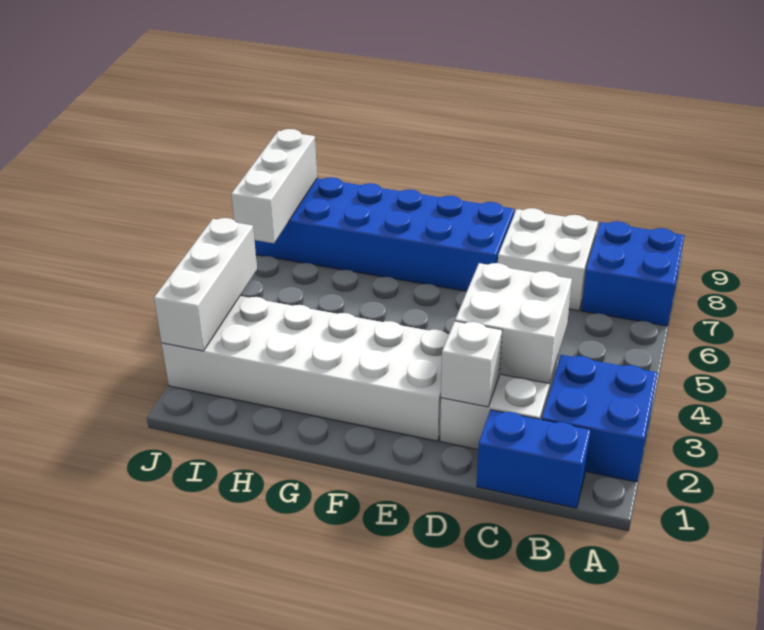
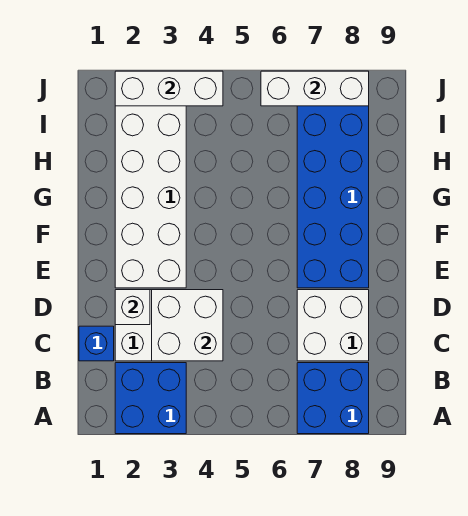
blue 1x2 brick [477,410,591,508] -> blue 1x1 brick [79,326,114,361]

